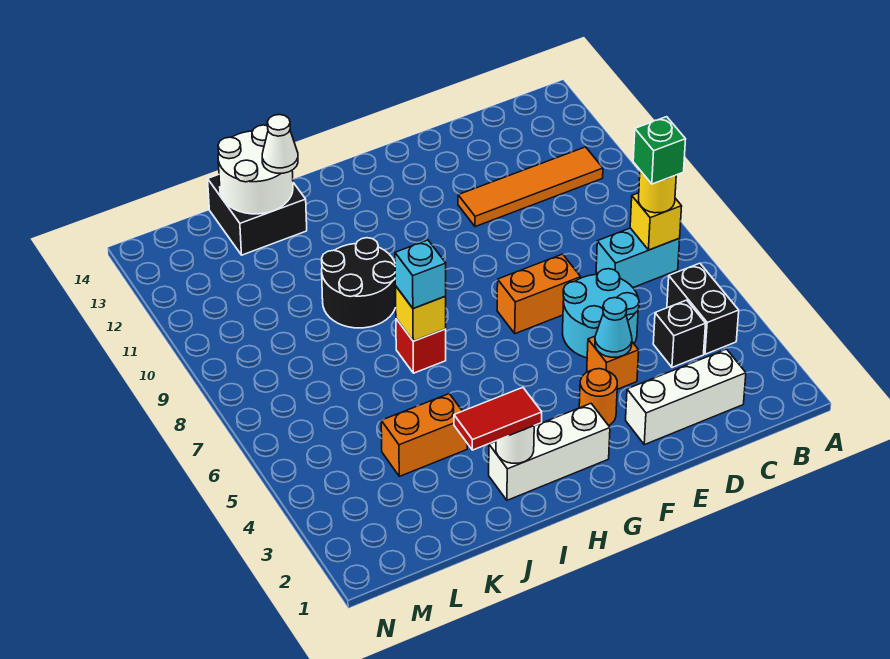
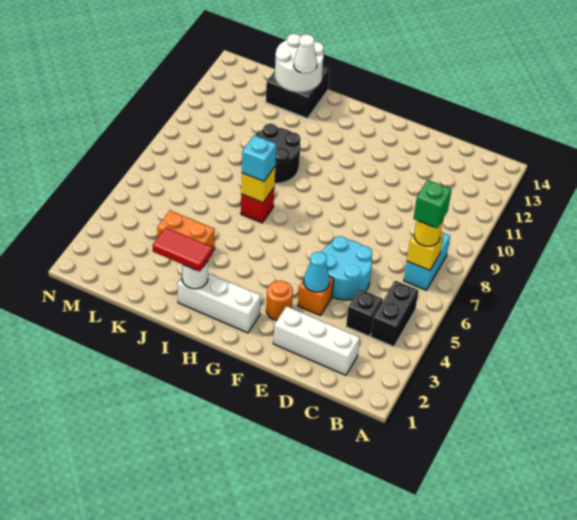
cyan 1x2 brick [596,228,680,287] -> cyan 1x2 brick turned to [404,233,450,290]
orange 1x4 tile [458,147,603,227] -> none
orange 1x2 brick [497,254,581,334] -> none

